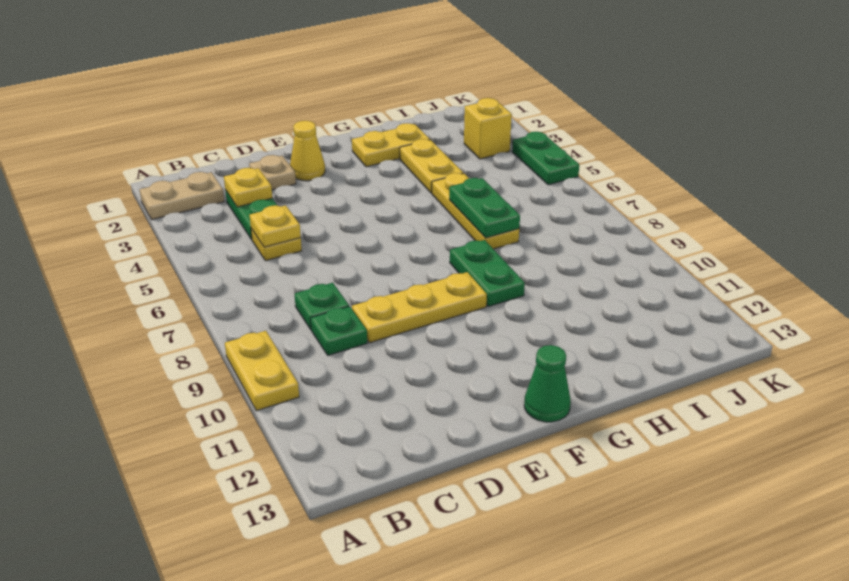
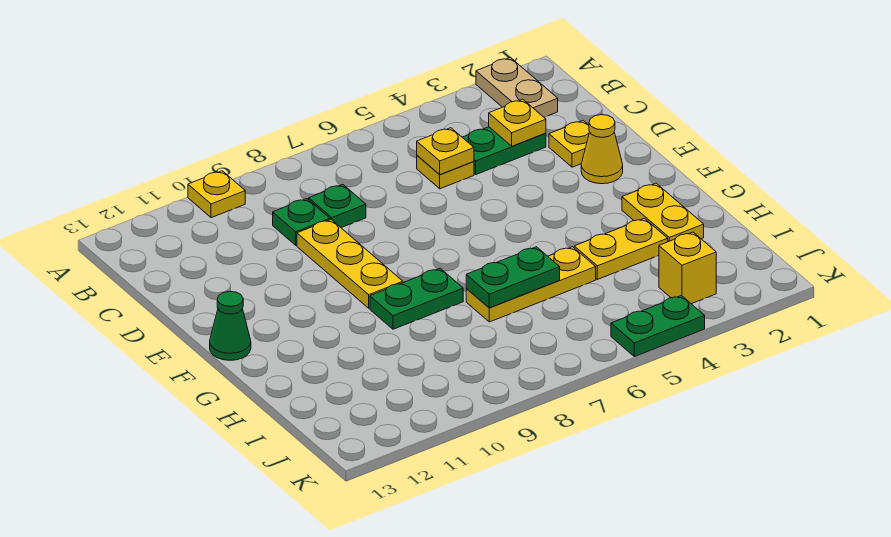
yellow 1x2 plate [225,331,299,411] -> yellow 1x1 plate [188,171,245,218]
tan 1x1 plate [249,155,296,190] -> yellow 1x1 plate [549,120,590,167]

